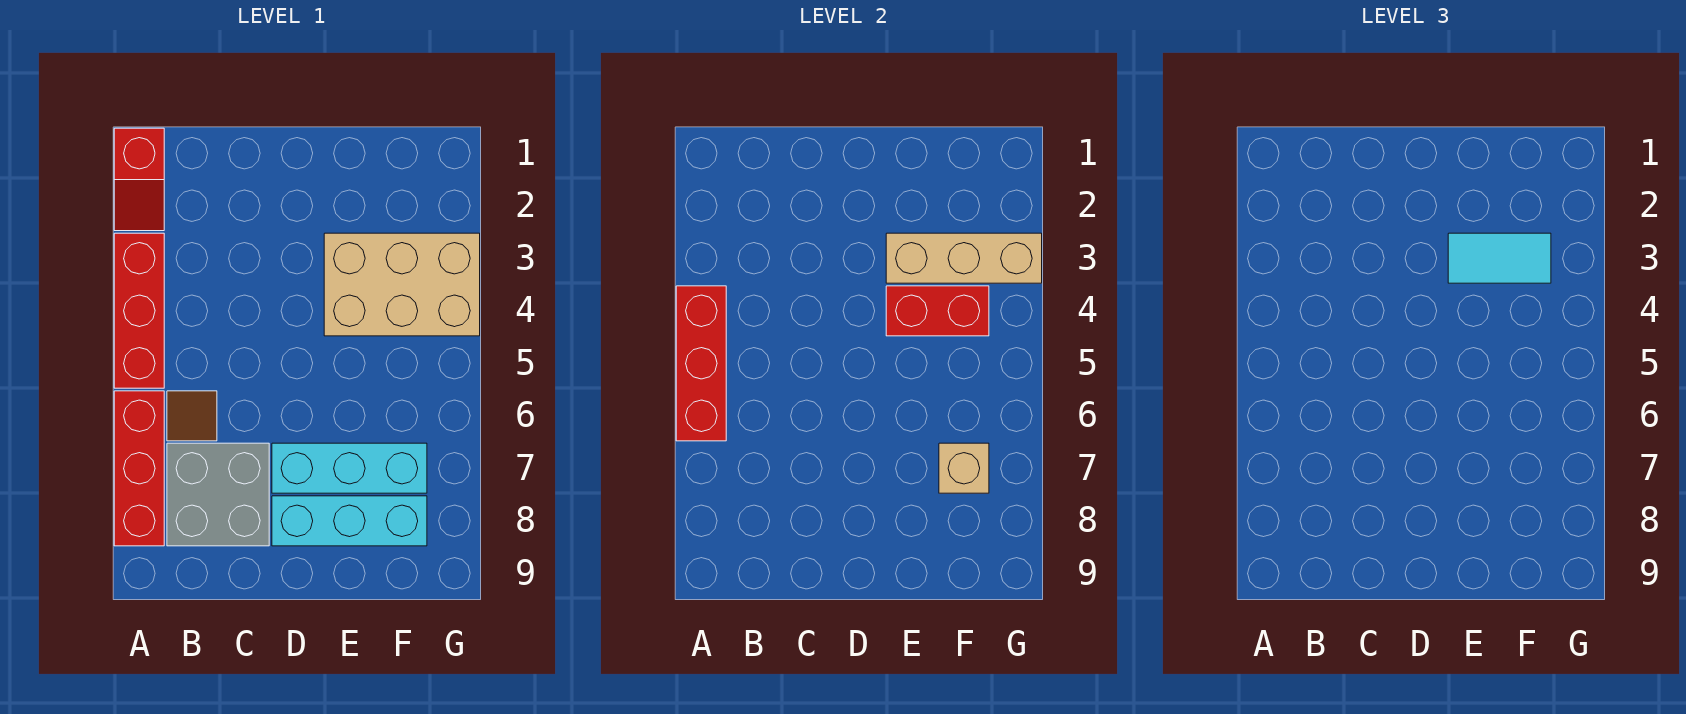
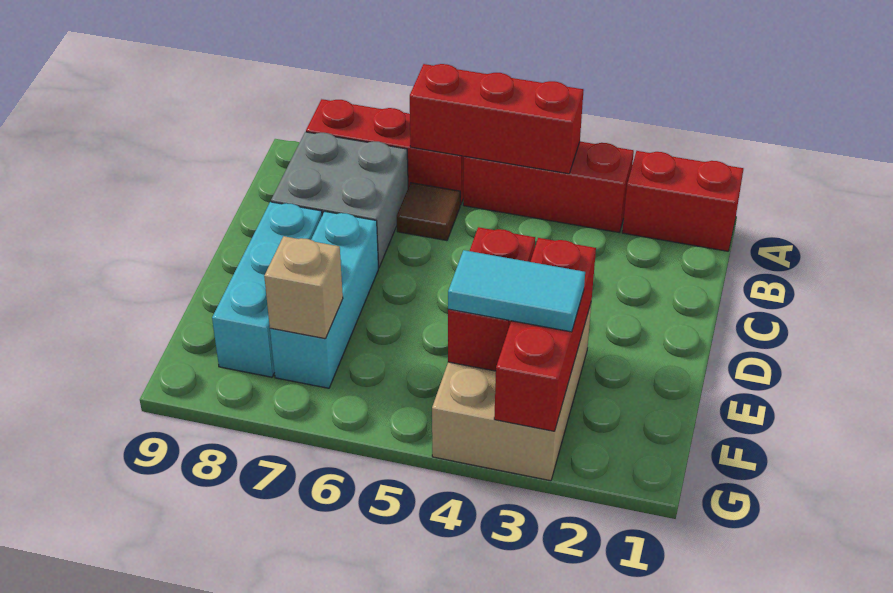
red 1x2 slope [114,128,164,231] -> red 1x2 brick [622,151,743,251]
tan 1x3 brick [886,233,1042,283] -> red 1x3 brick [494,238,596,431]
cyan 1x2 tile [1448,233,1551,283] -> cyan 1x2 tile turned to [448,250,585,332]

